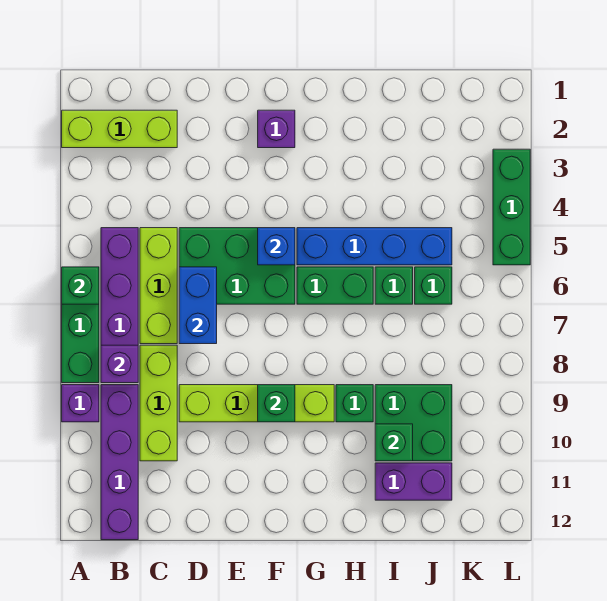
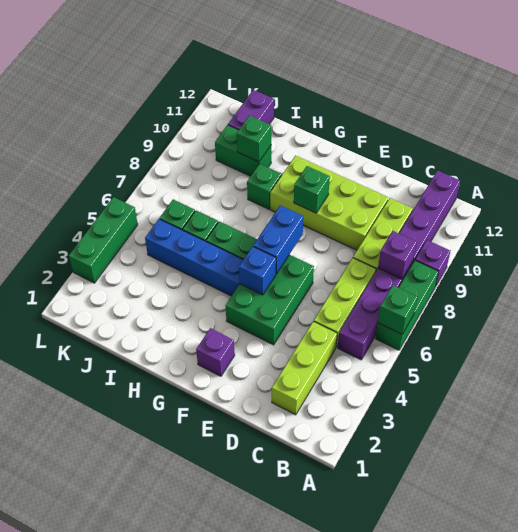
lime 1x3 brick [62,110,177,148] -> lime 1x3 brick turned to [272,321,337,415]
green 2x3 brick [179,228,295,304] -> green 2x3 brick turned to [225,255,314,345]
blue 1x2 brick [179,267,217,344] -> blue 1x2 brick moved to [253,205,303,274]
lime 1x4 brick [179,385,334,422] -> lime 2x4 brick [270,156,389,250]
green 2x2 brick [375,385,452,461] -> green 1x2 brick [215,125,271,176]
purple 1x2 brick [375,463,452,500] -> purple 1x2 brick turned to [228,90,274,130]

